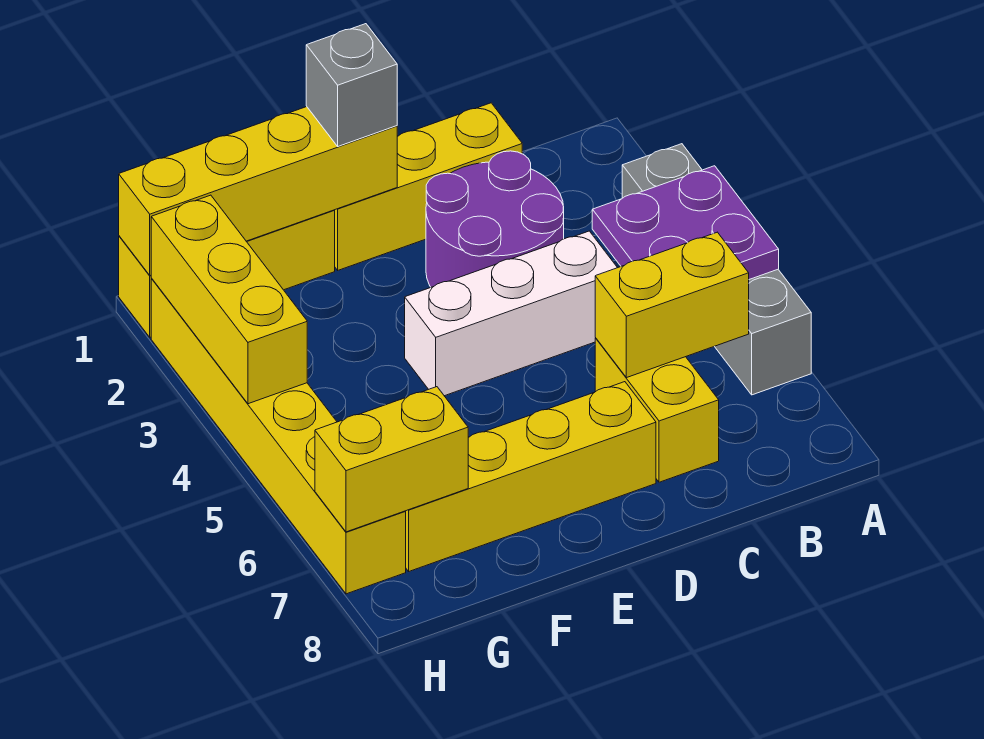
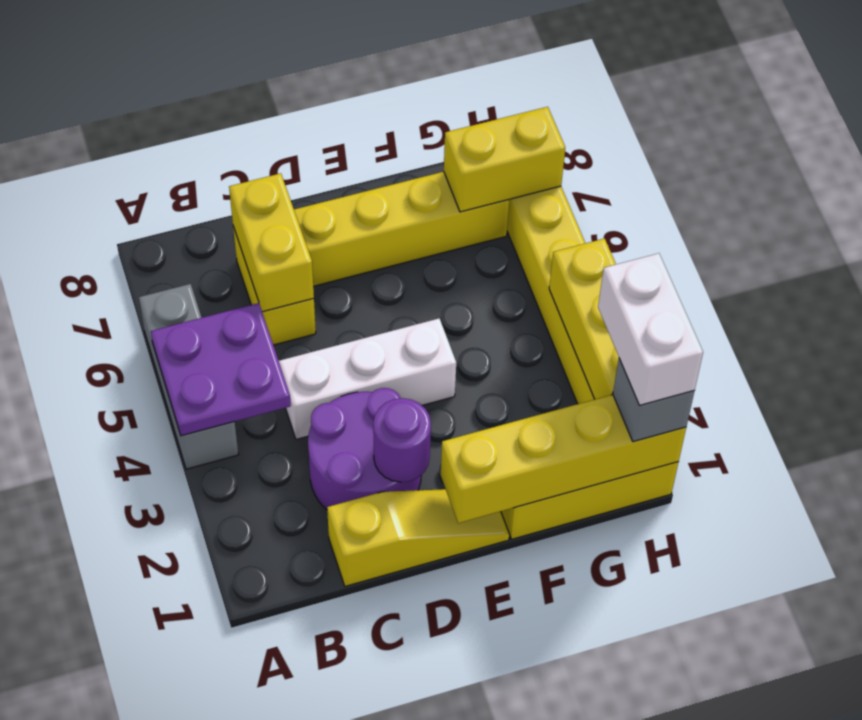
grey 1x4 brick [622,144,811,395] -> grey 1x3 brick [139,284,239,469]
yellow 1x2 brick [595,232,749,378] -> yellow 1x2 brick turned to [229,173,314,312]
yellow 1x3 brick [334,103,522,270] -> yellow 1x3 slope [327,489,509,586]
none -> purple 1x1 round brick [373,398,431,482]
grey 1x1 brick [306,24,397,146] -> grey 1x1 brick moved to [613,359,694,442]
none -> white 1x2 brick [598,253,703,405]

